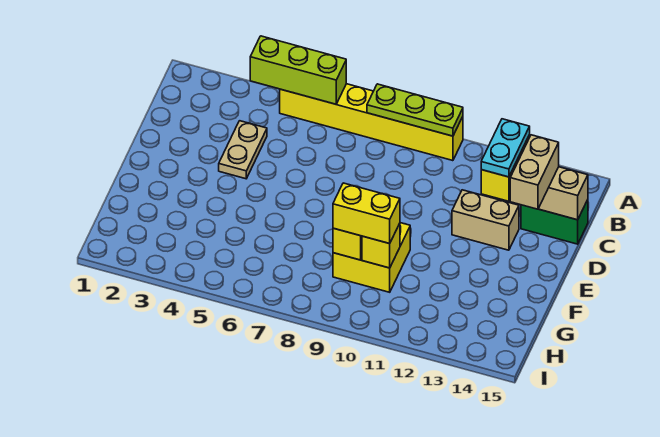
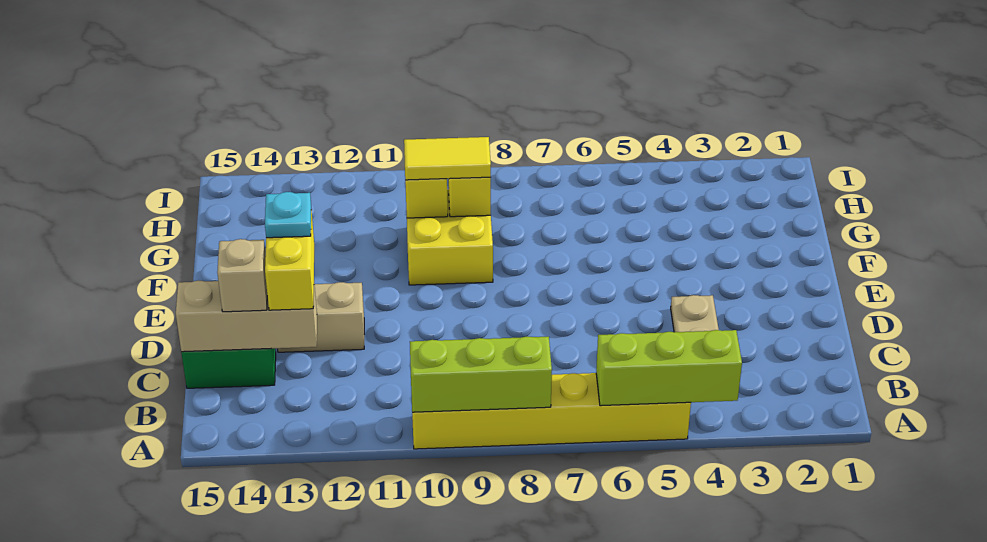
lime 1x3 plate [367,84,463,136] -> lime 1x3 brick [410,337,552,412]
cyan 1x2 plate [481,119,530,177] -> cyan 1x1 plate [265,192,311,238]
tan 1x2 brick [510,135,559,209] -> tan 1x1 brick [217,239,267,312]
yellow 1x2 brick [333,183,400,243] -> yellow 1x2 tile [404,137,491,180]

